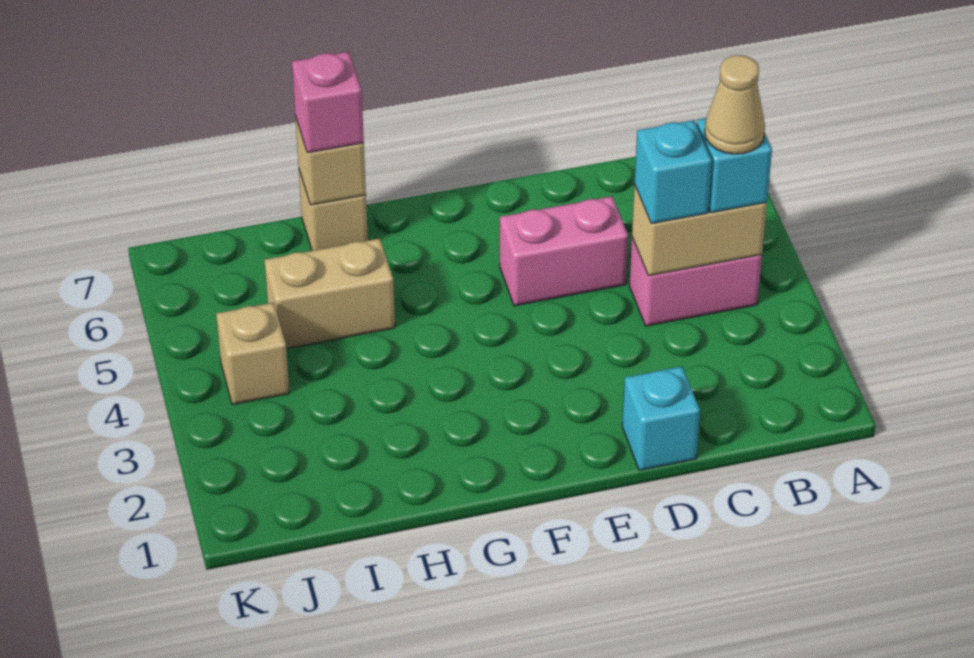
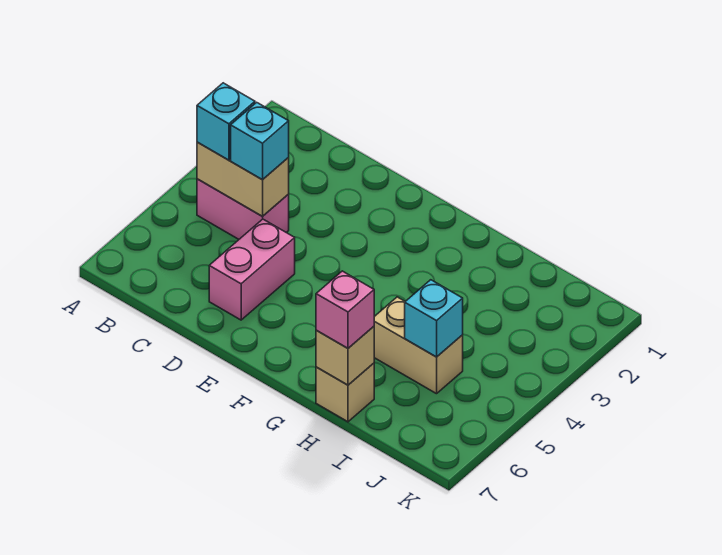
tan 1x1 cone [705,55,765,154] -> none
cyan 1x1 brick [622,366,700,470] -> cyan 1x1 brick moved to [405,280,463,357]
pink 1x2 brick [500,196,628,306] -> pink 1x2 brick turned to [209,219,295,320]
tan 1x1 brick [216,303,289,405] -> none

